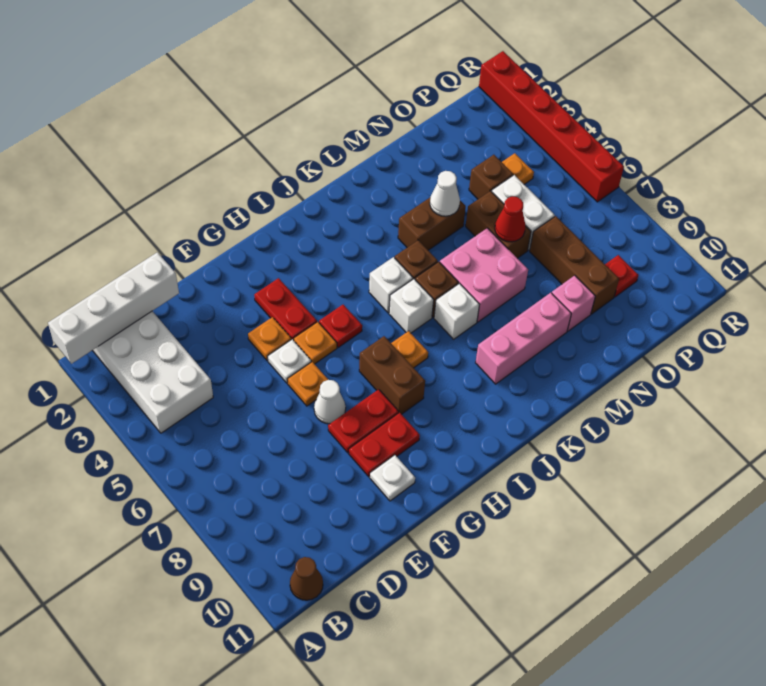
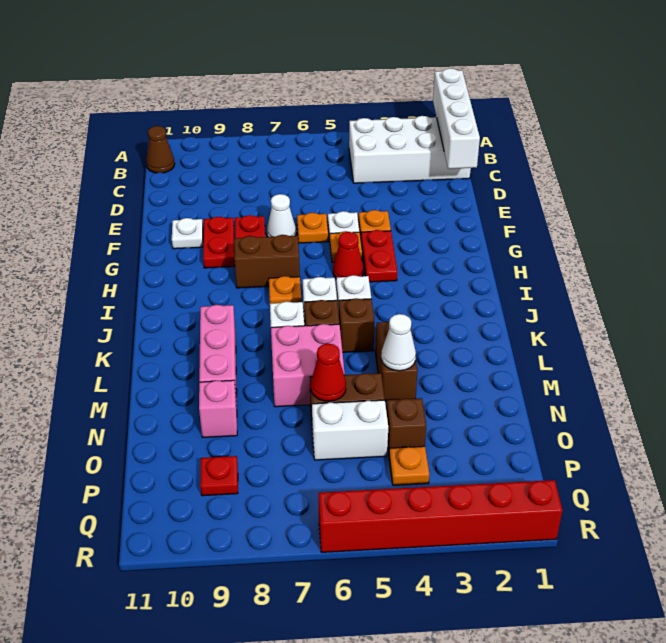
red 1x2 plate [254,278,317,340] -> red 1x2 plate turned to [361,230,397,282]
red 1x1 plate [319,305,362,348] -> red 1x1 cone [333,232,364,278]
brown 1x3 brick [530,216,619,314] -> none

